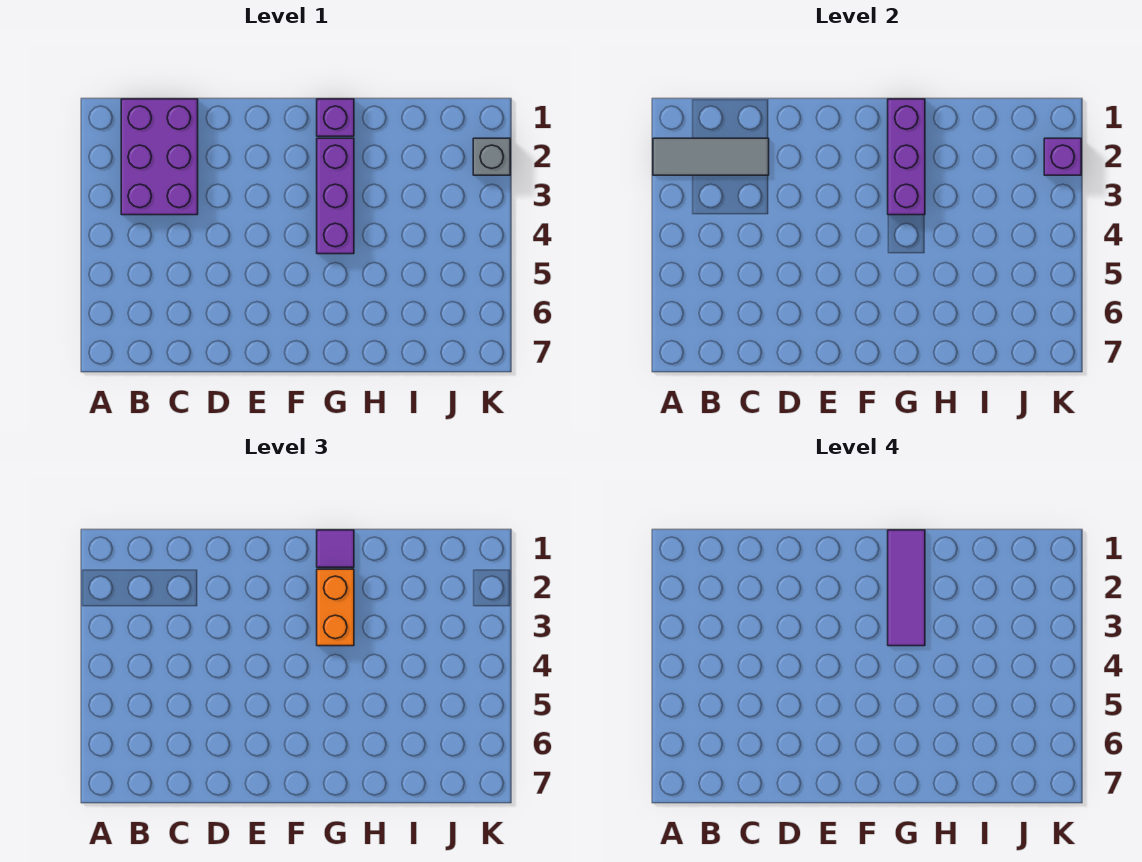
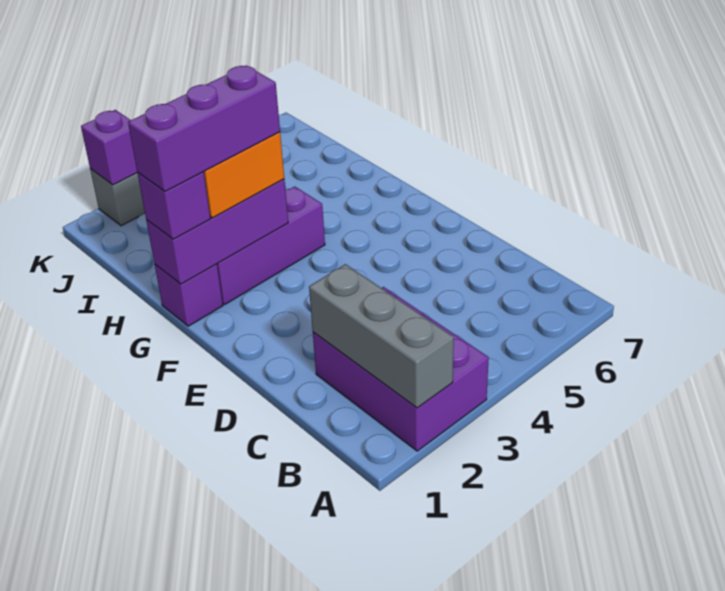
grey 1x3 tile [653,138,769,175] -> grey 1x3 brick [309,264,454,408]
purple 2x3 brick [121,99,198,215] -> purple 2x3 brick turned to [313,287,489,451]
purple 1x1 tile [317,530,354,567] -> purple 1x1 brick [138,172,211,239]
purple 1x3 tile [888,530,925,646] -> purple 1x3 brick [128,66,280,192]

